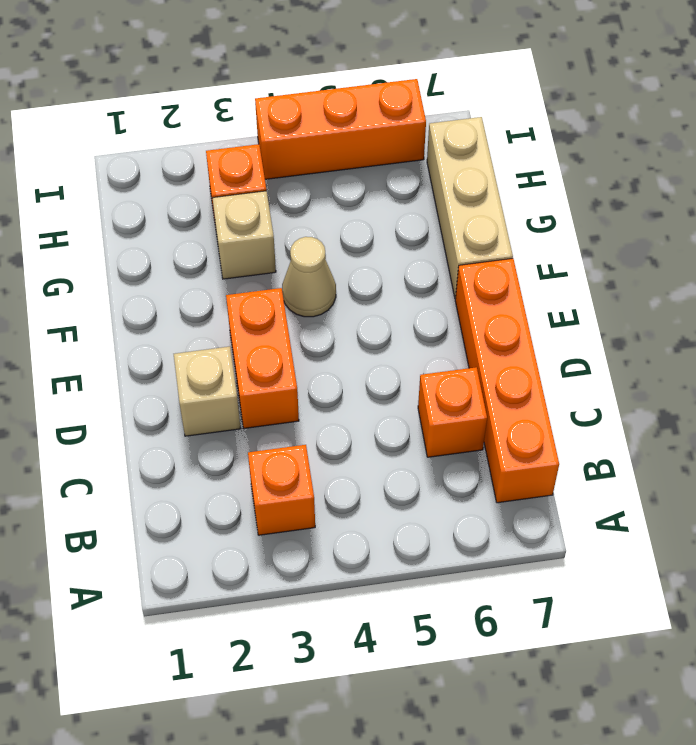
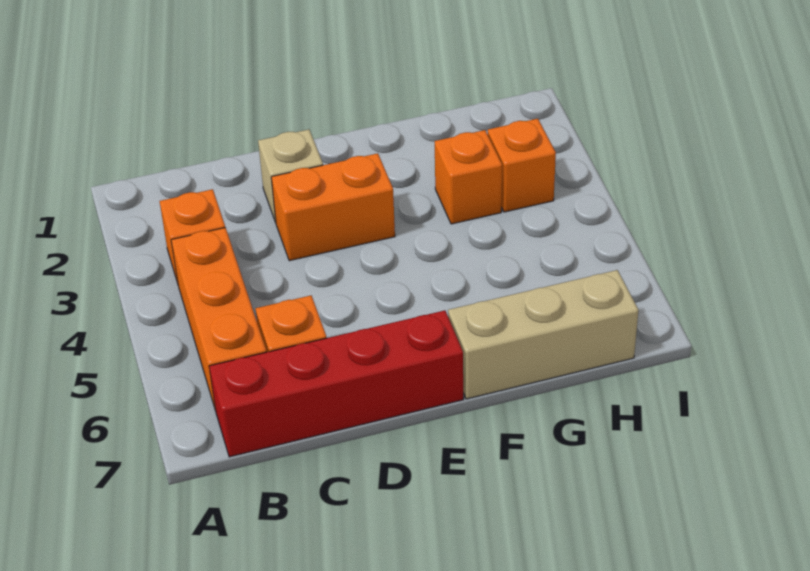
orange 1x4 brick [455,258,559,503] -> red 1x4 brick [209,311,463,457]
tan 1x1 cone [282,237,336,317] -> none
tan 1x1 brick [213,191,276,279] -> orange 1x1 brick [435,130,502,224]
orange 1x3 brick [255,79,426,179] -> orange 1x3 brick moved to [171,228,266,411]

